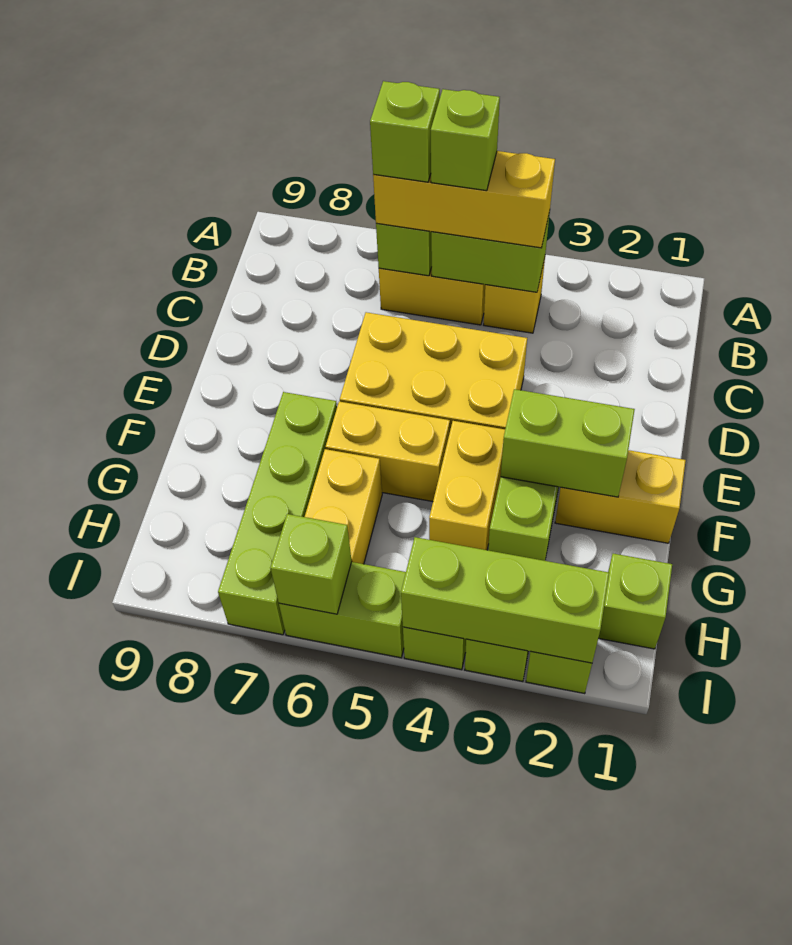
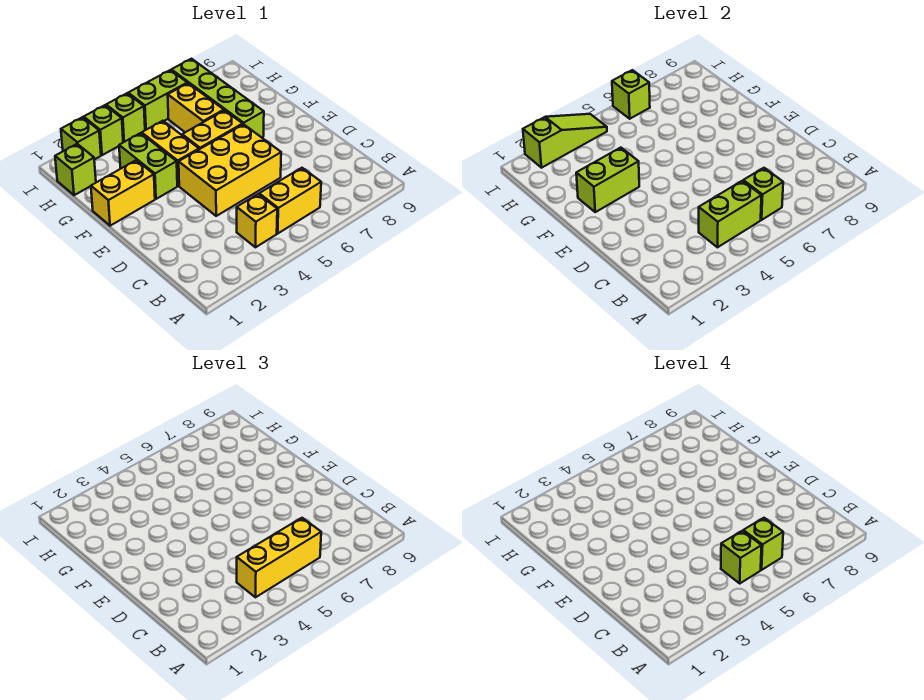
lime 1x3 brick [401,537,609,663] -> lime 1x3 slope [523,114,607,168]

